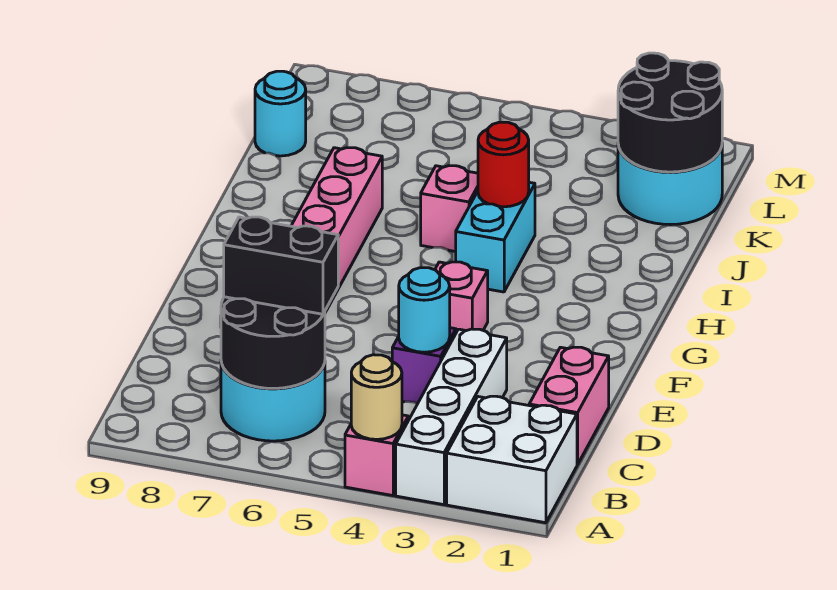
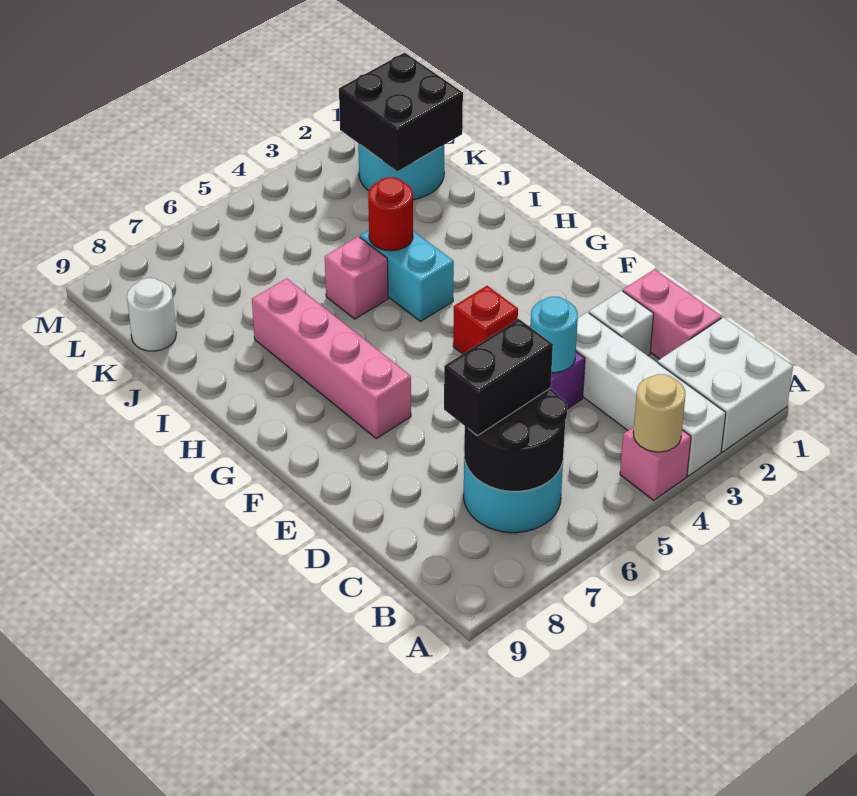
none -> white 1x1 brick [589,290,654,356]
pink 1x1 brick [435,262,488,333] -> red 1x1 brick [453,286,518,354]
black 2x2 round brick [618,53,722,172] -> black 2x2 brick [339,53,463,171]
cyan 1x1 round brick [255,71,306,156] -> white 1x1 round brick [127,278,176,351]

